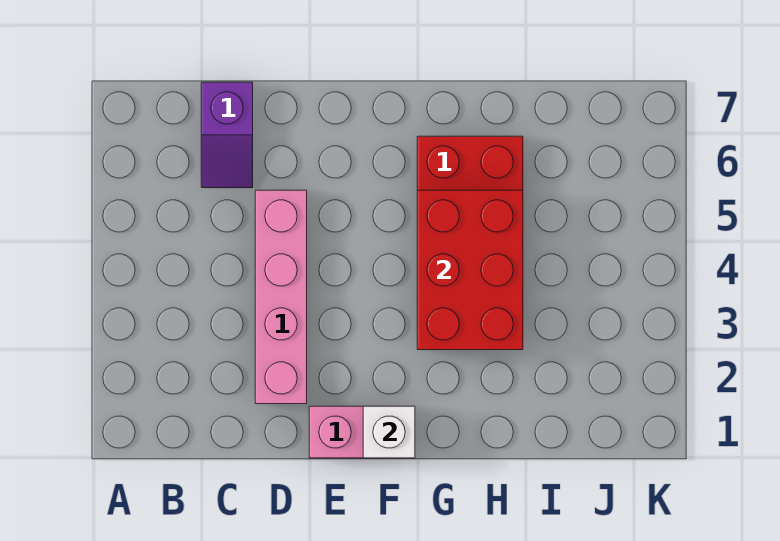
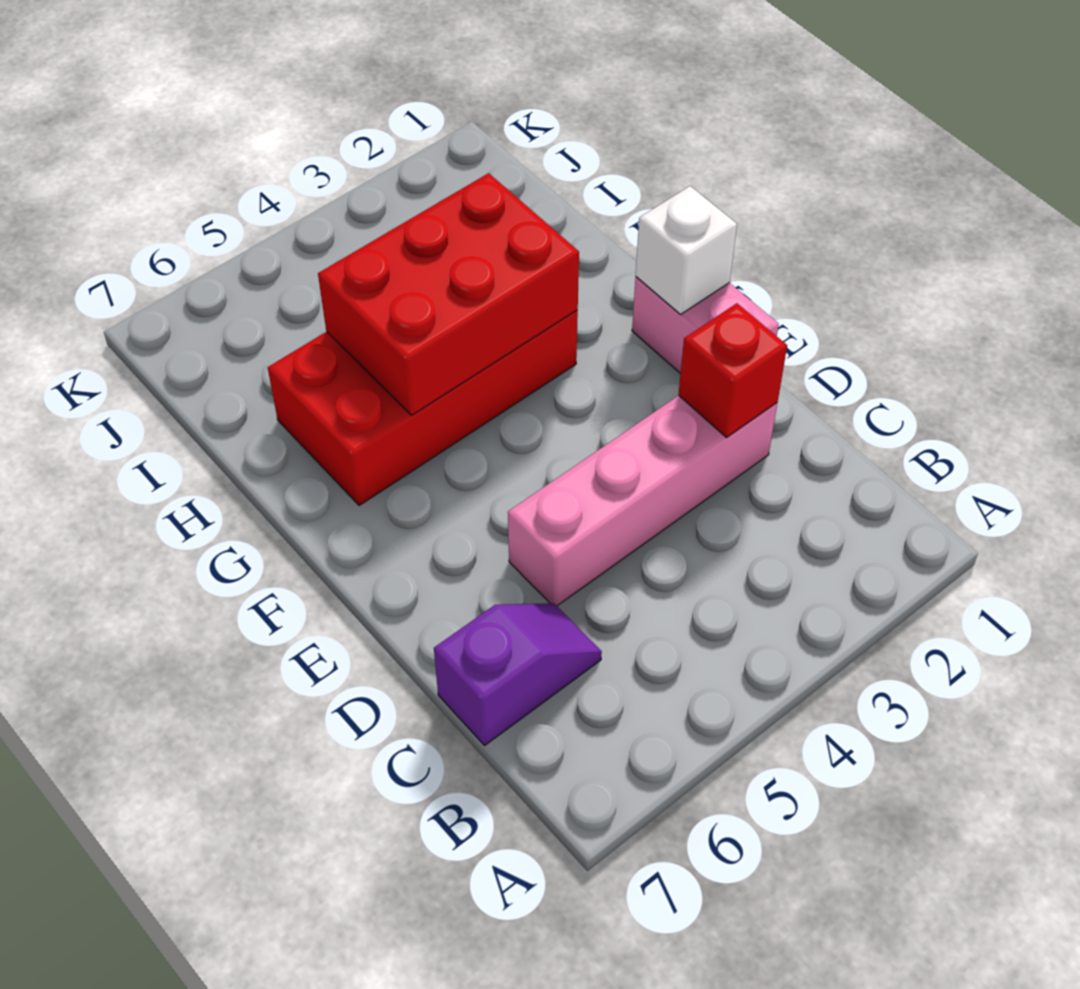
none -> red 1x1 brick [678,303,787,438]

